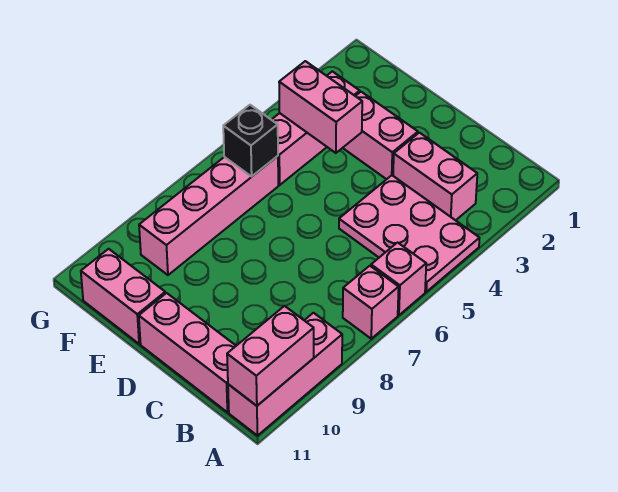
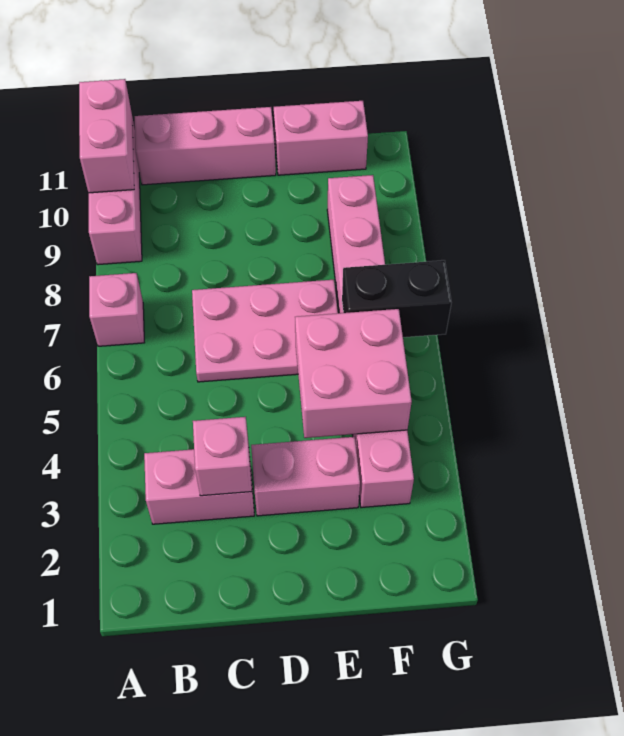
pink 2x3 plate [339,175,480,292] -> pink 2x3 plate moved to [192,280,338,382]
pink 1x1 brick [371,243,426,315] -> pink 1x1 brick moved to [193,417,252,496]
pink 1x2 brick [279,61,362,153] -> pink 2x2 brick [295,309,412,438]
black 1x1 brick [223,105,278,176] -> black 1x2 brick [342,260,451,337]

